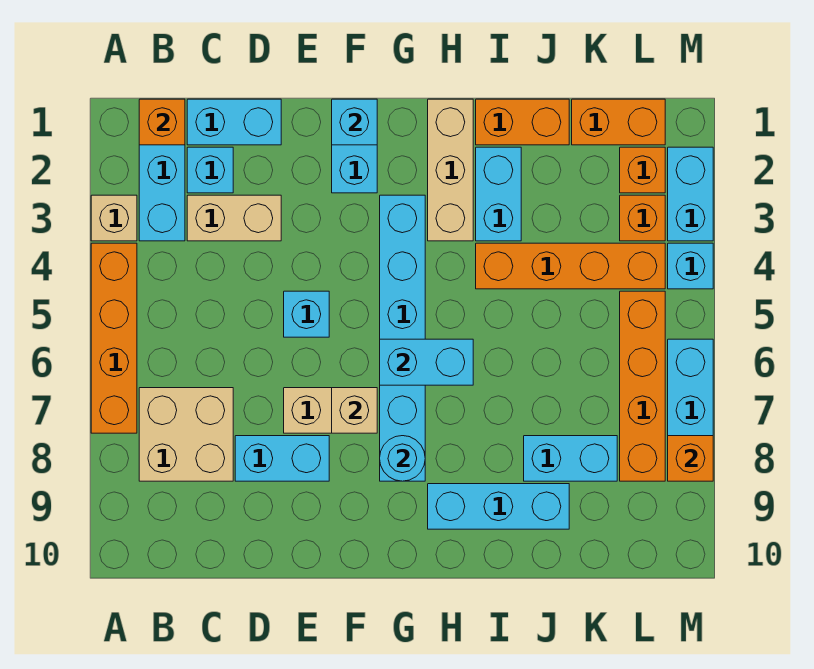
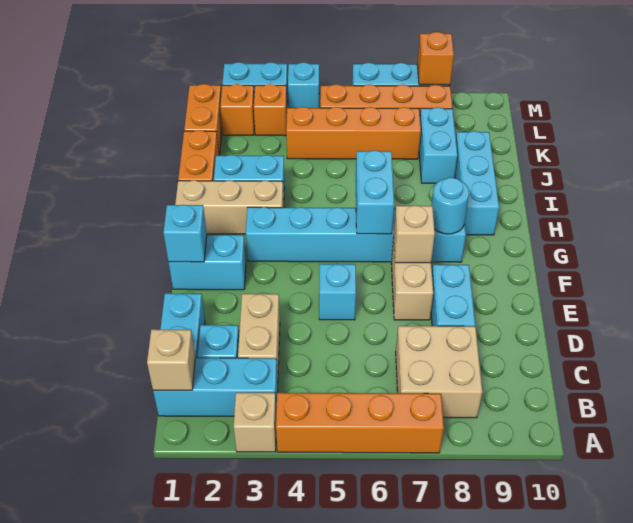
orange 1x1 brick [139,99,185,145] -> tan 1x1 brick [147,329,195,390]
orange 1x4 brick [476,243,665,289] -> orange 1x4 brick turned to [286,107,421,159]

